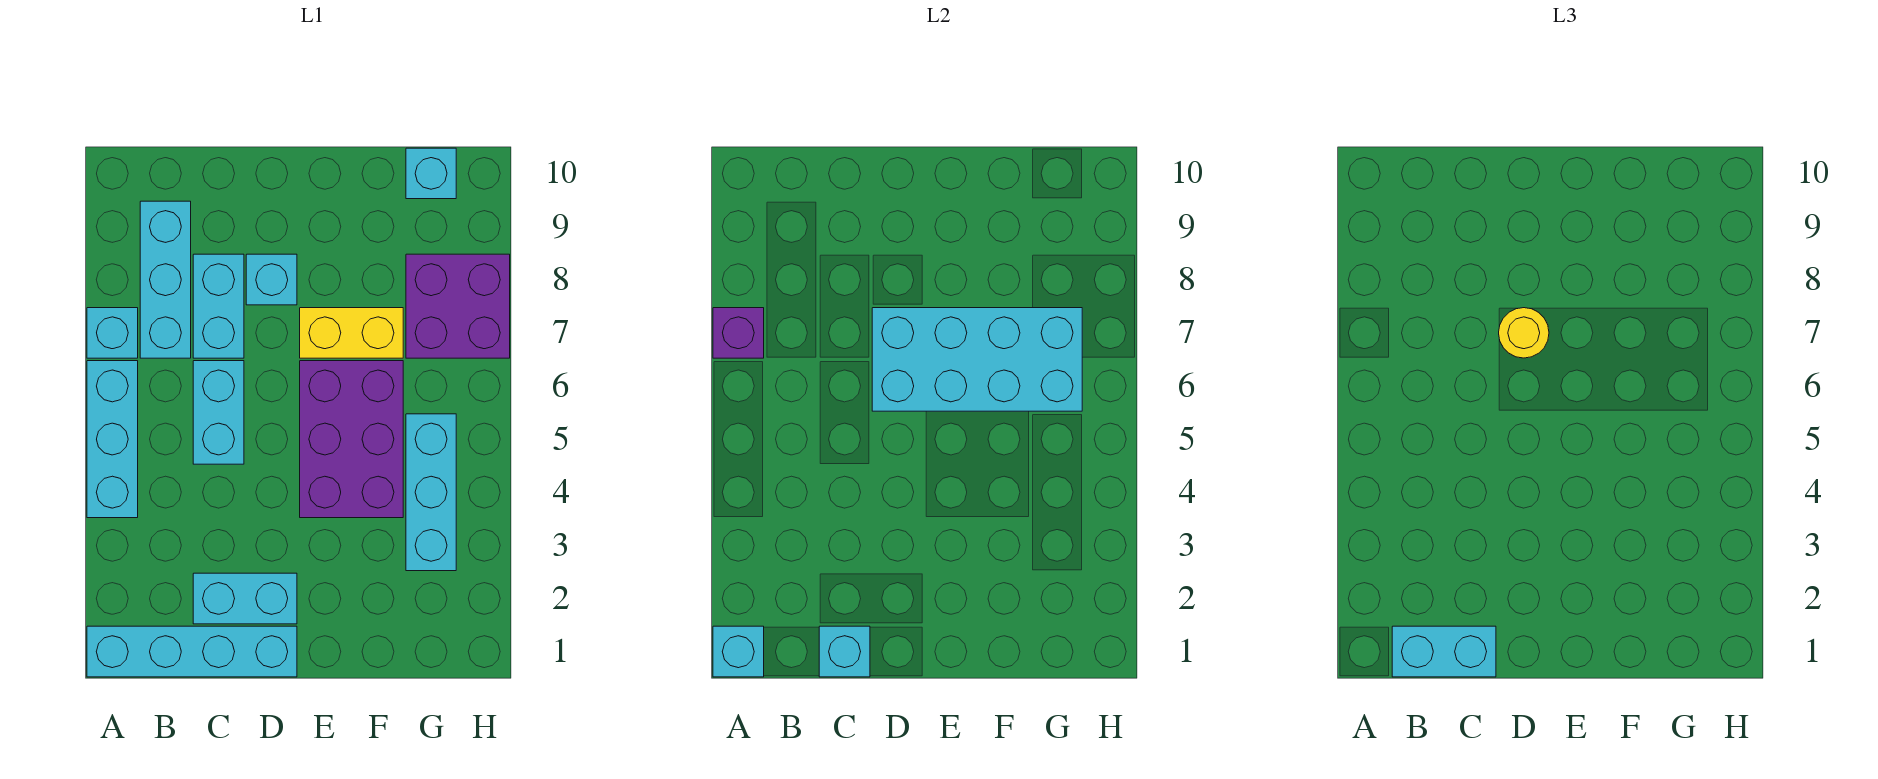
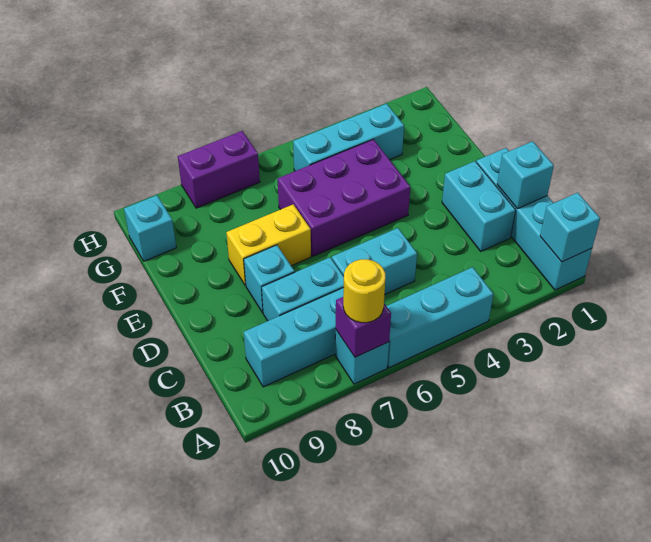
cyan 1x2 brick [1392,626,1496,677] -> none
cyan 2x4 brick [872,308,1082,411] -> none
yellow 1x1 round brick [1499,308,1549,358] -> yellow 1x1 round brick moved to [343,259,386,323]
yellow 1x2 brick [300,308,403,358] -> yellow 1x2 brick turned to [226,204,311,285]
purple 2x2 brick [406,254,510,358] -> purple 1x2 brick [178,131,260,208]

